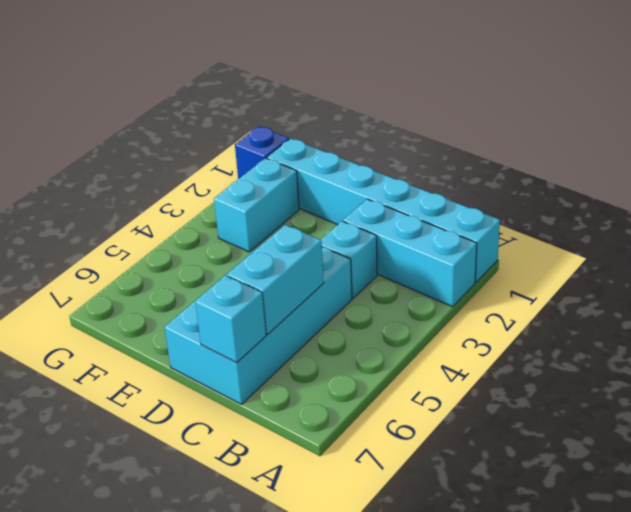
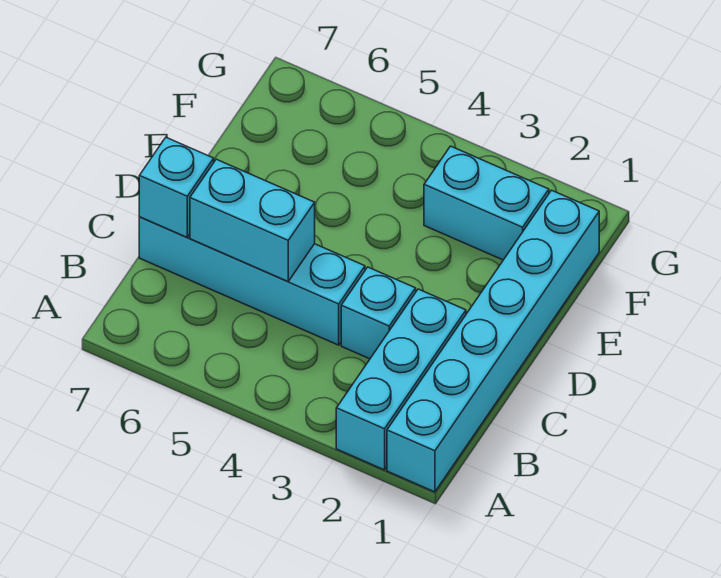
cyan 2x4 brick [164,229,352,404] -> cyan 1x4 brick [139,217,365,345]
blue 1x1 brick [235,126,289,179] -> none

